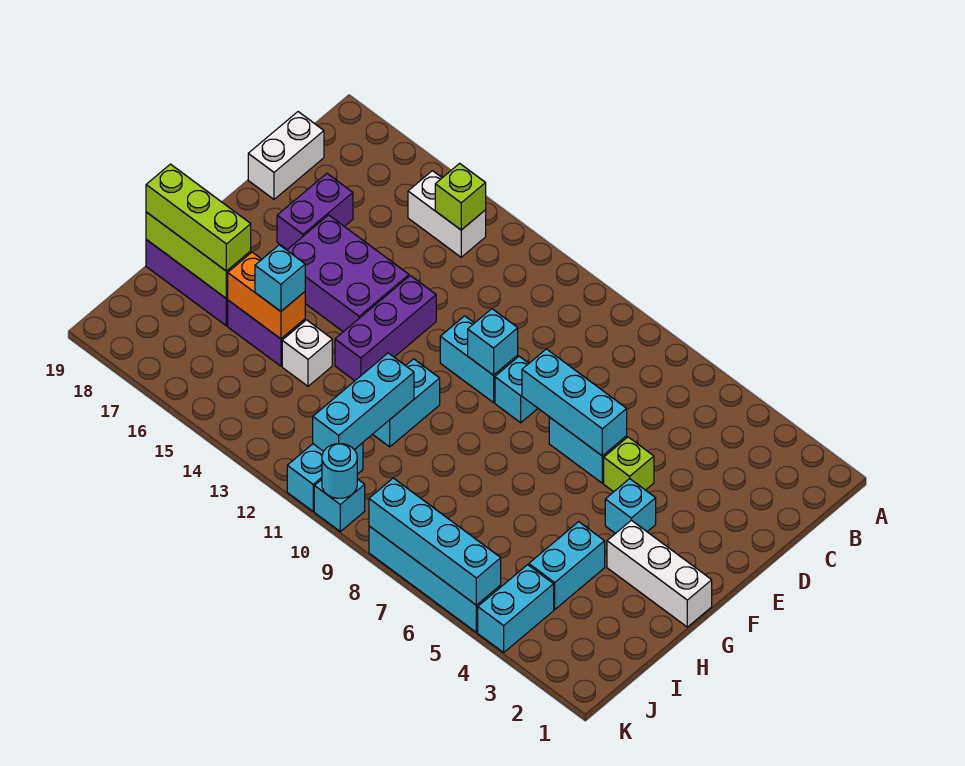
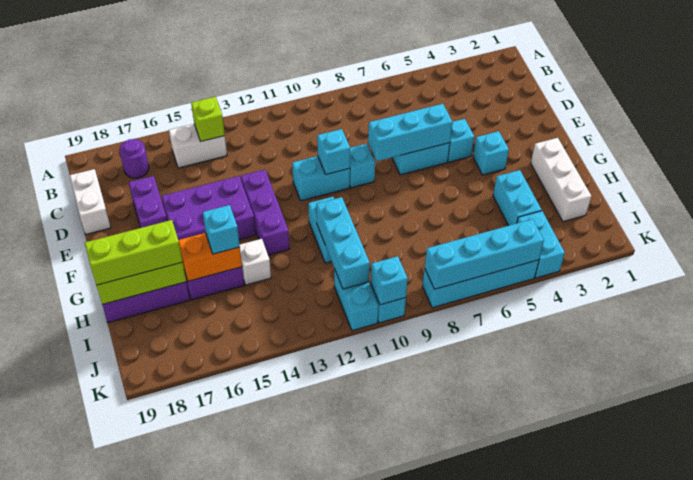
none -> purple 1x1 round brick [120,139,149,178]
lime 1x1 brick [604,437,654,492] -> cyan 1x1 brick [448,119,474,162]
white 1x3 brick [607,520,712,627] -> white 1x3 brick turned to [531,138,591,222]
cyan 1x1 round brick [322,444,357,499] -> cyan 1x1 brick [371,256,408,305]

